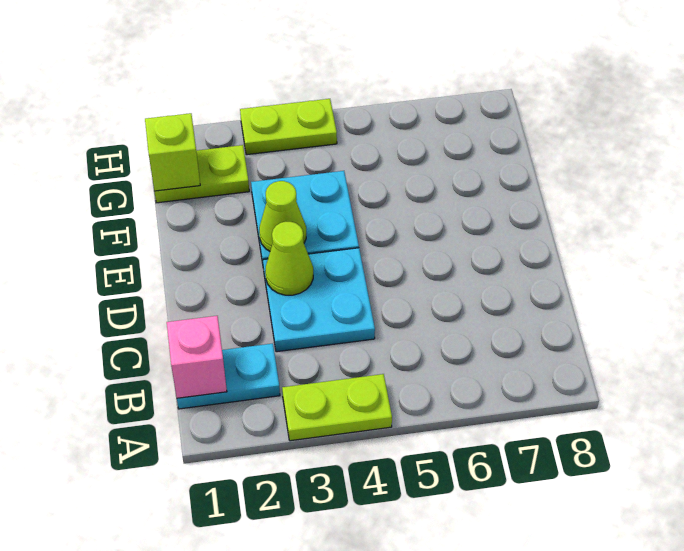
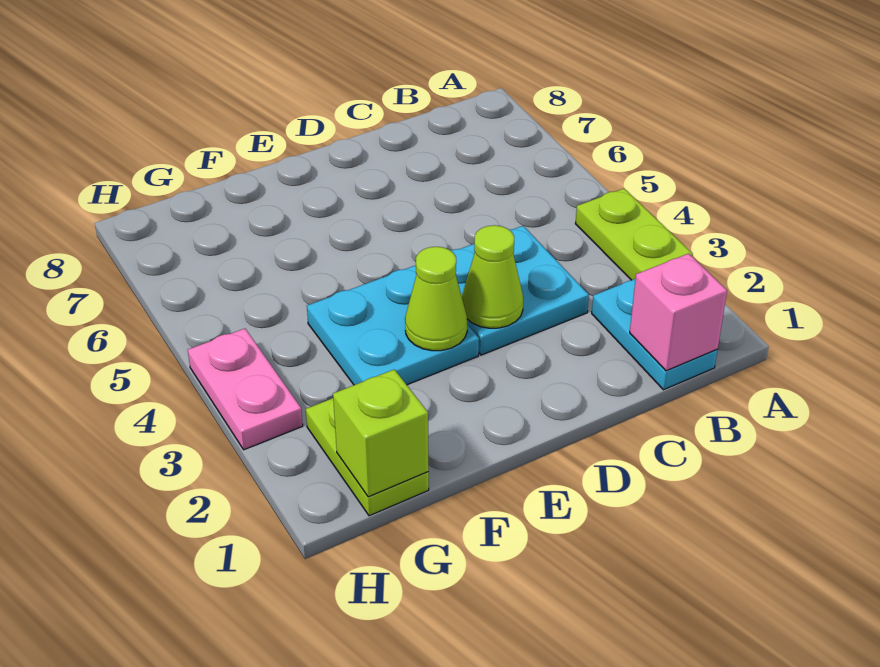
lime 1x2 plate [240,99,337,155] -> pink 1x2 plate [188,329,303,450]

